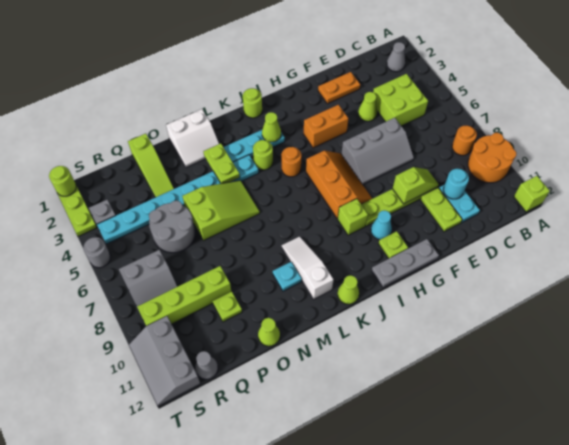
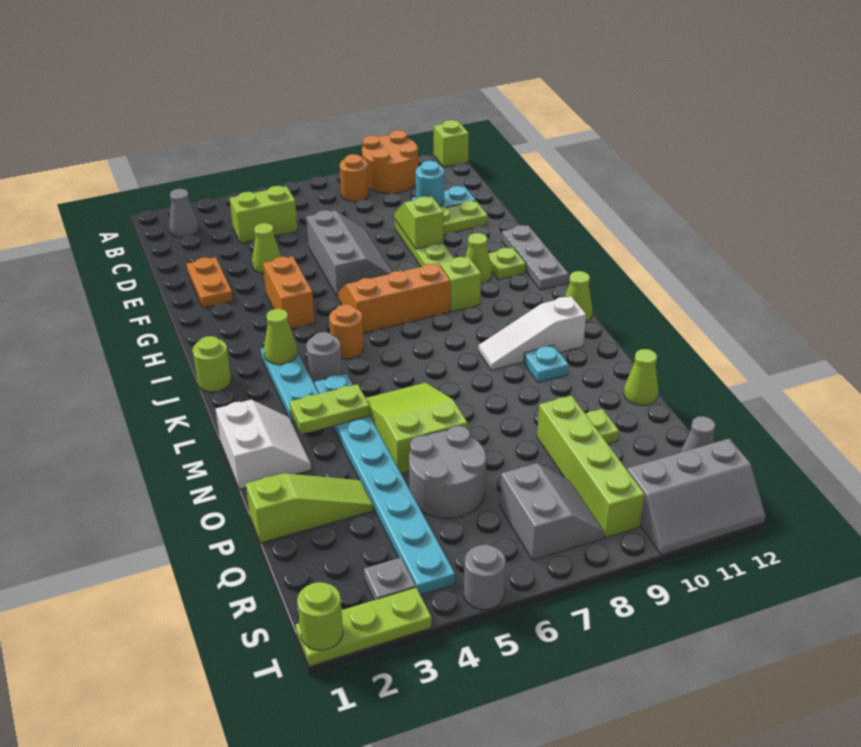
lime 2x2 brick [373,74,428,126] -> lime 1x2 brick [230,186,298,243]
cyan 1x1 cone [371,210,392,239] -> lime 1x1 cone [465,233,492,284]
lime 1x1 round brick [253,140,273,170] -> grey 1x1 round brick [306,332,342,385]

